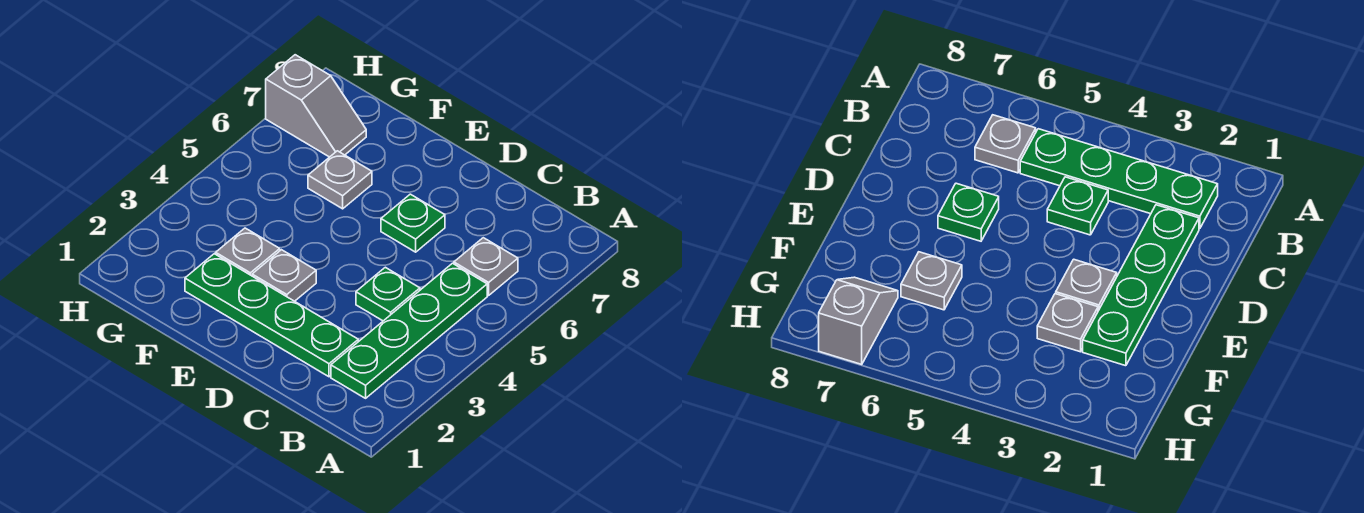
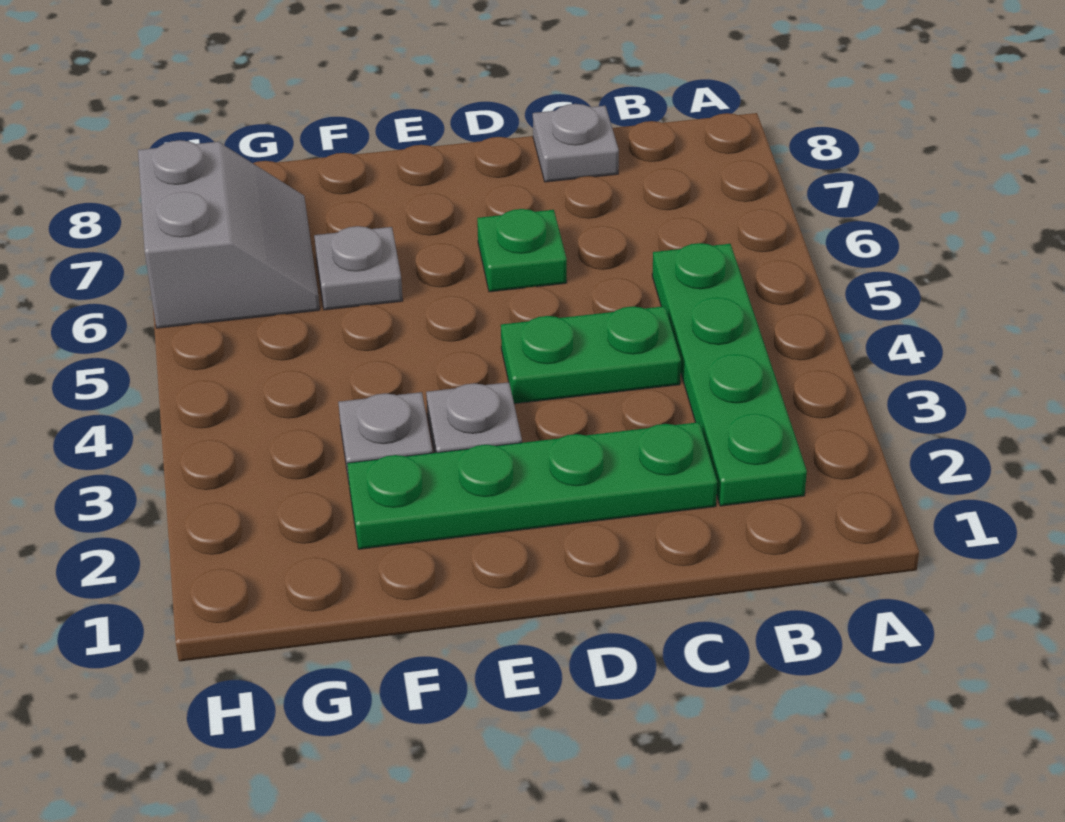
grey 1x1 plate [454,238,518,295] -> grey 1x1 plate moved to [533,104,619,182]
green 1x1 plate [356,267,420,321] -> green 1x2 plate [501,306,681,404]
grey 1x2 slope [266,55,366,157] -> grey 2x2 slope [138,140,320,328]

